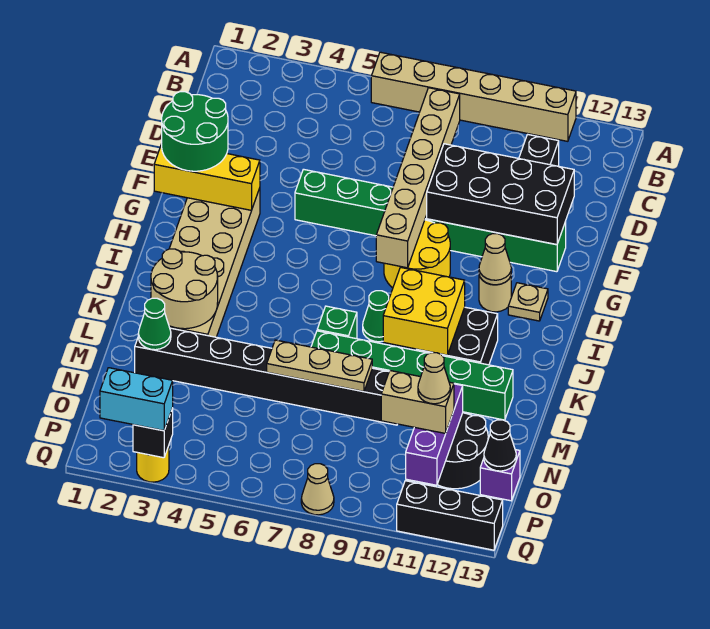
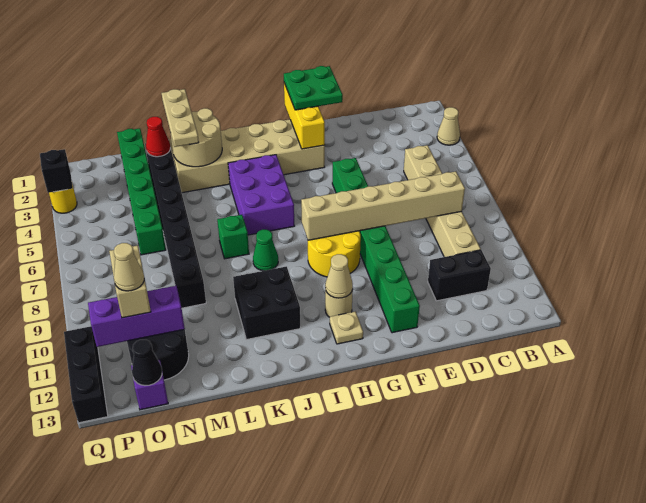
tan 1x6 brick [371,52,576,141] -> tan 1x6 brick moved to [404,145,481,257]
black 2x4 brick [427,144,574,245] -> none
green 2x2 round brick [162,92,228,171] -> green 2x2 plate [284,66,343,110]
none -> purple 2x3 brick [228,155,294,235]
yellow 2x2 brick [383,267,465,355] -> none
green 1x6 brick [311,331,513,420] -> green 1x6 brick moved to [117,128,166,255]
green 1x1 cone [138,298,171,350] -> red 1x1 cone [146,117,170,157]
tan 1x3 plate [267,340,372,392] -> tan 1x3 plate moved to [162,89,199,147]
cyan 1x2 brick [100,368,173,431] -> none
tan 1x1 cone [301,464,334,515] -> tan 1x1 cone moved to [437,107,460,145]

